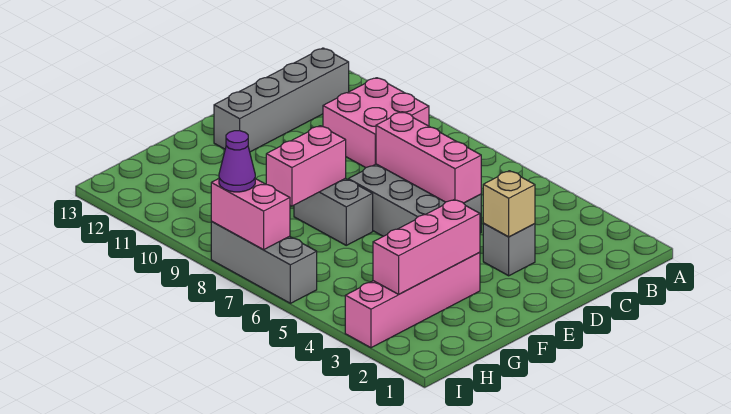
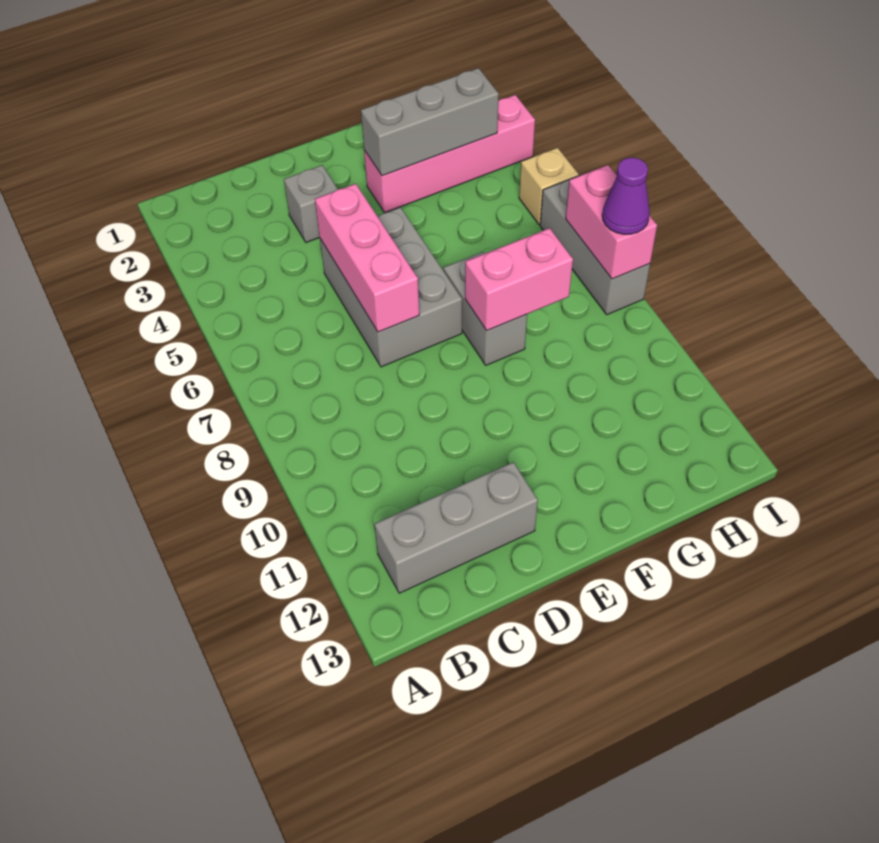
pink 2x2 brick [323,78,429,168] -> none
grey 1x4 brick [214,48,349,152] -> grey 1x3 brick [374,462,538,593]
tan 1x1 brick [483,171,535,237] -> tan 1x1 brick moved to [519,148,579,225]
pink 1x3 brick [373,200,480,294] -> grey 1x3 brick [361,68,499,176]

